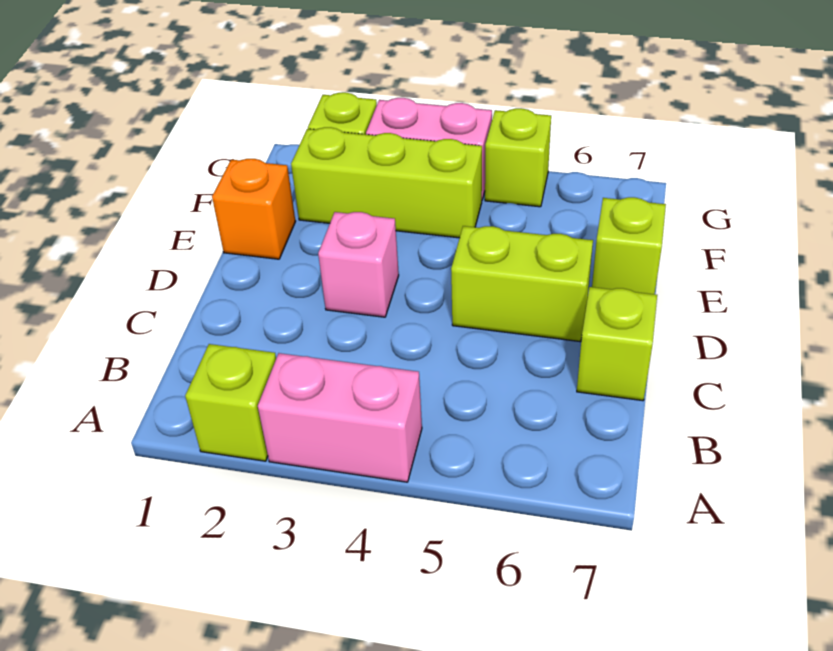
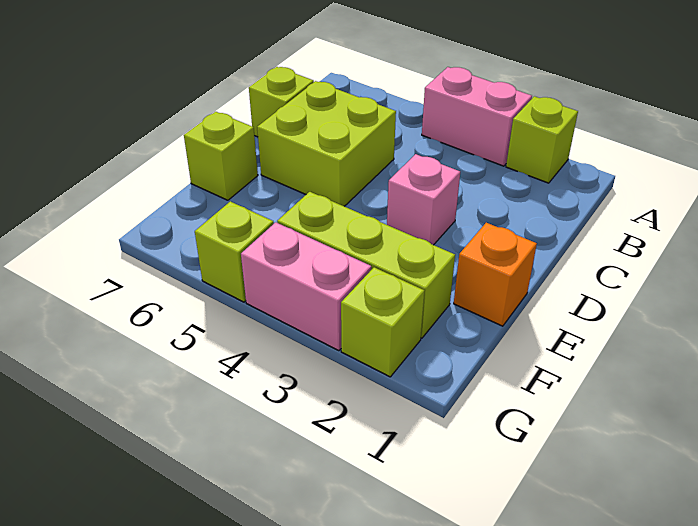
lime 1x2 brick [451,226,593,342] -> lime 2x2 brick [257,81,396,206]

